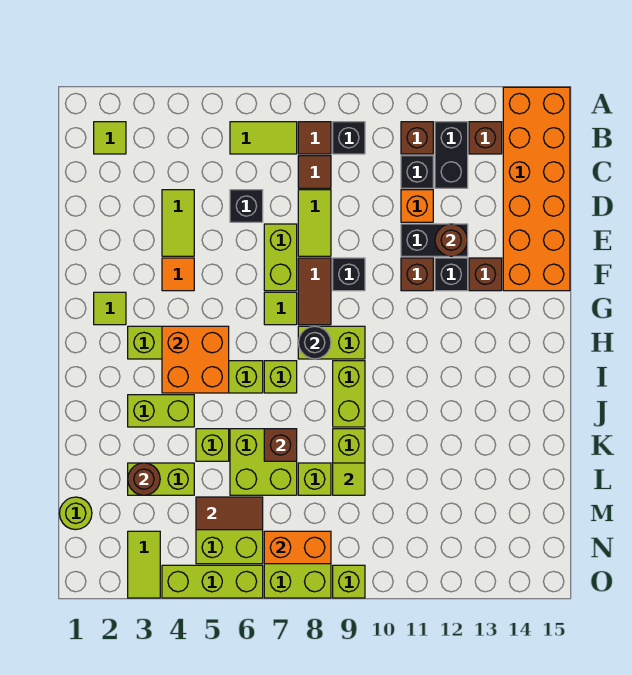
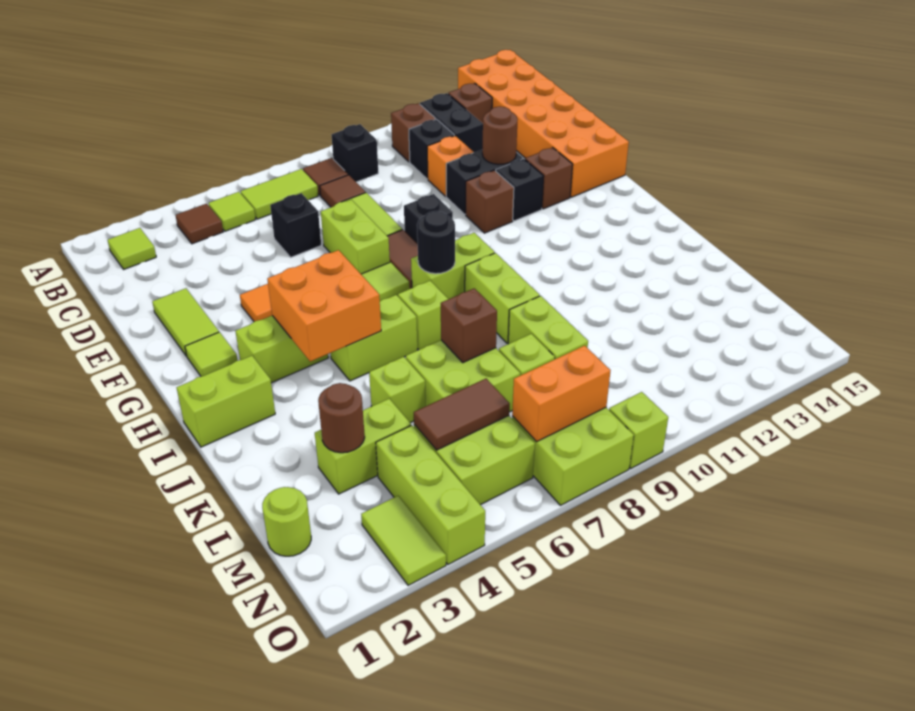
none -> brown 1x1 tile [175,204,223,244]
lime 1x2 tile [162,190,194,256] -> lime 1x2 tile moved to [152,288,219,356]
lime 1x2 brick [128,395,194,427] -> lime 1x2 brick moved to [177,356,275,447]
lime 1x1 tile [333,463,365,495] -> lime 1x1 tile moved to [208,192,256,231]
lime 1x3 brick [162,565,263,598] -> lime 1x3 brick turned to [376,425,485,564]

